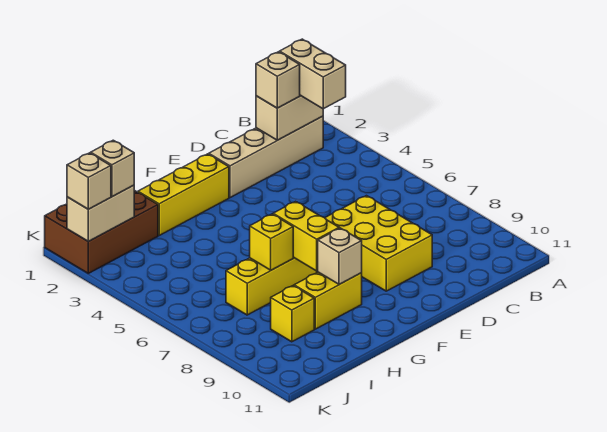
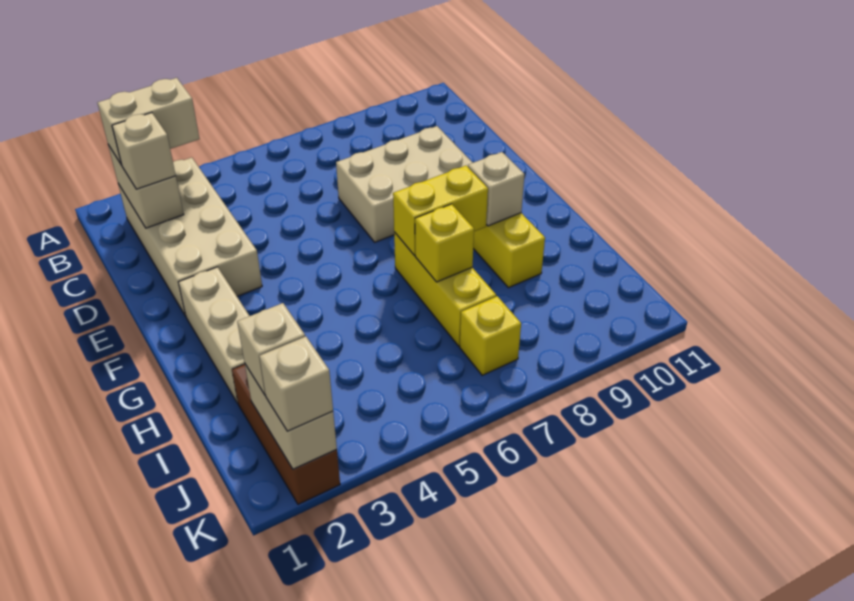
tan 1x4 brick [209,116,323,198] -> tan 2x4 brick [118,158,262,316]
yellow 2x3 brick [325,196,432,291] -> tan 2x3 brick [336,126,473,242]
yellow 1x3 brick [138,154,229,235] -> tan 1x3 brick [179,267,249,403]
brown 2x3 brick [45,190,158,273] -> brown 1x3 brick [232,364,340,504]
yellow 1x1 brick [271,286,314,342] -> yellow 1x1 brick moved to [460,296,521,375]

